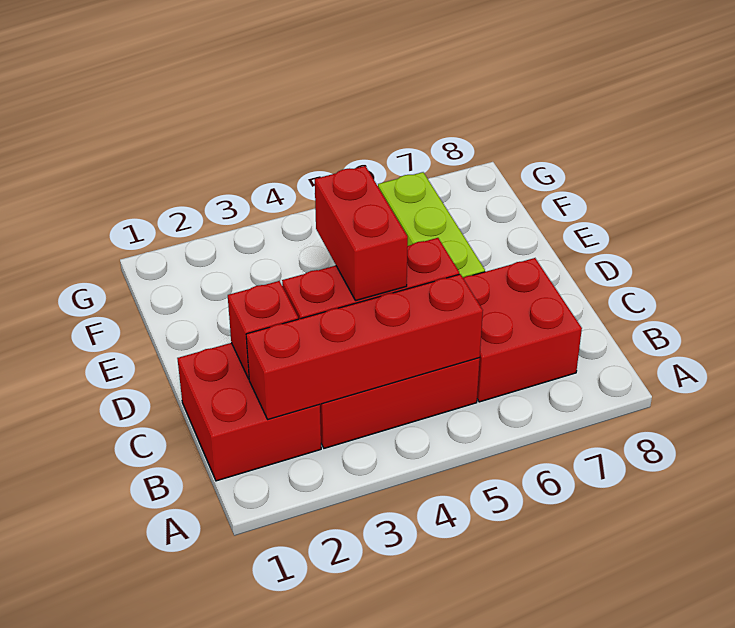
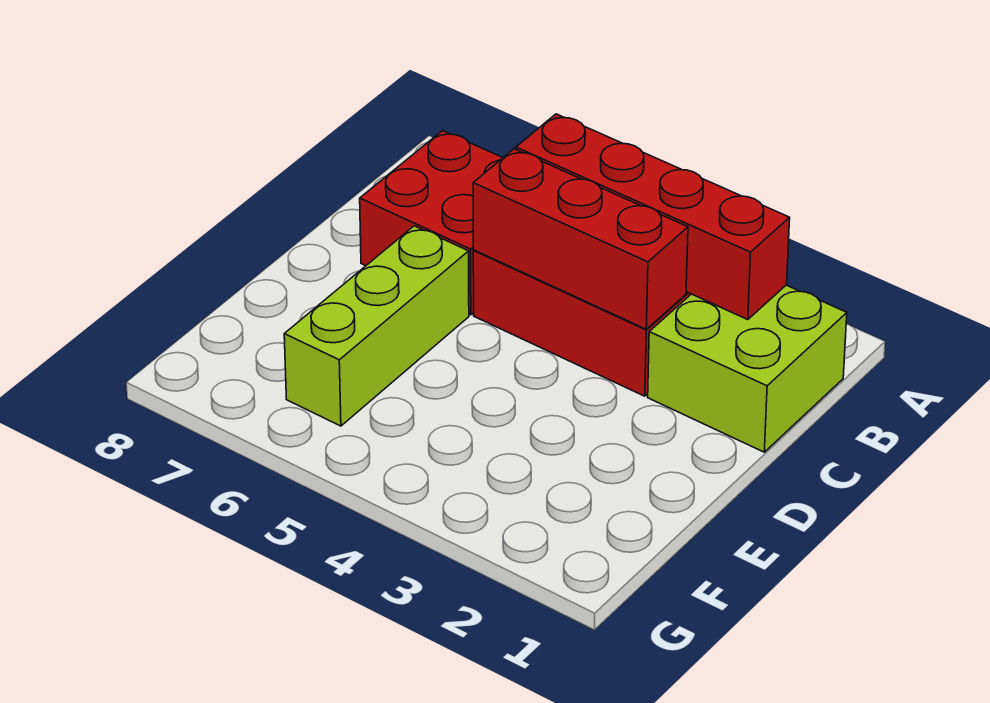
red 2x2 brick [177,343,321,481] -> lime 2x2 brick [648,285,847,452]
red 1x1 brick [228,281,298,379] -> none
red 1x2 brick [315,166,408,301] -> none

